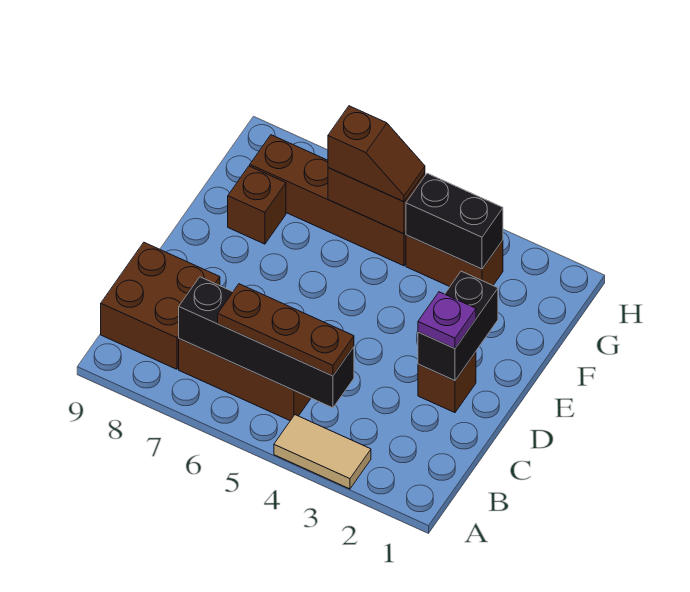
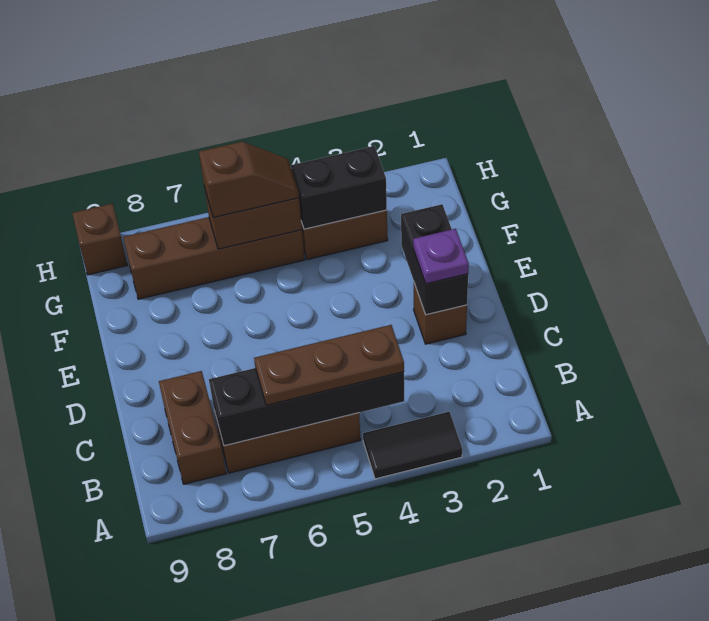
tan 1x2 tile [274,415,371,489] -> black 1x2 tile [363,412,462,479]
brown 2x2 brick [101,243,220,369] -> brown 1x2 brick [159,371,226,484]
brown 1x1 brick [228,166,286,244] -> brown 1x1 brick moved to [72,203,127,275]

